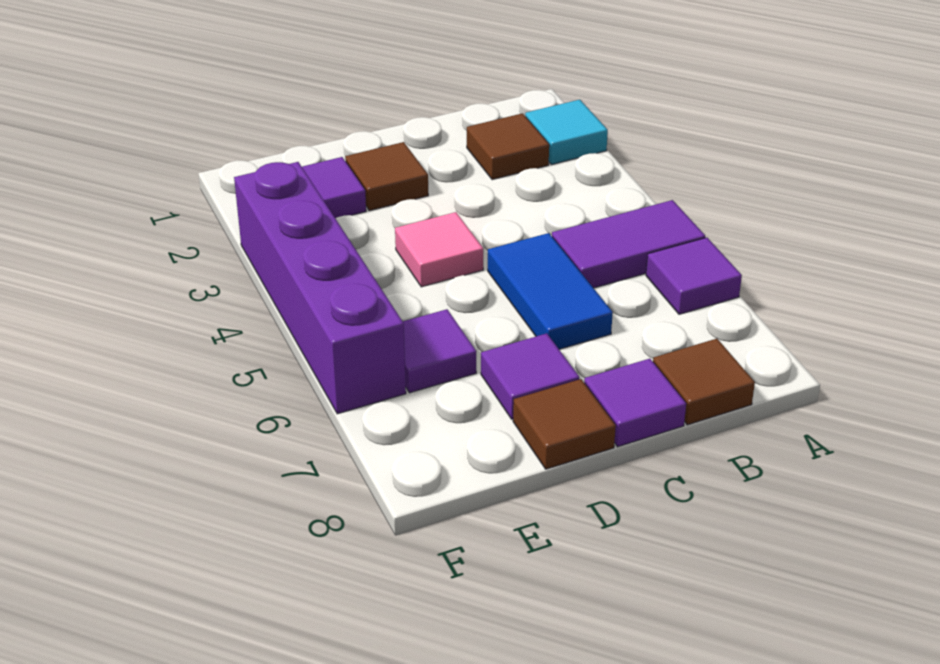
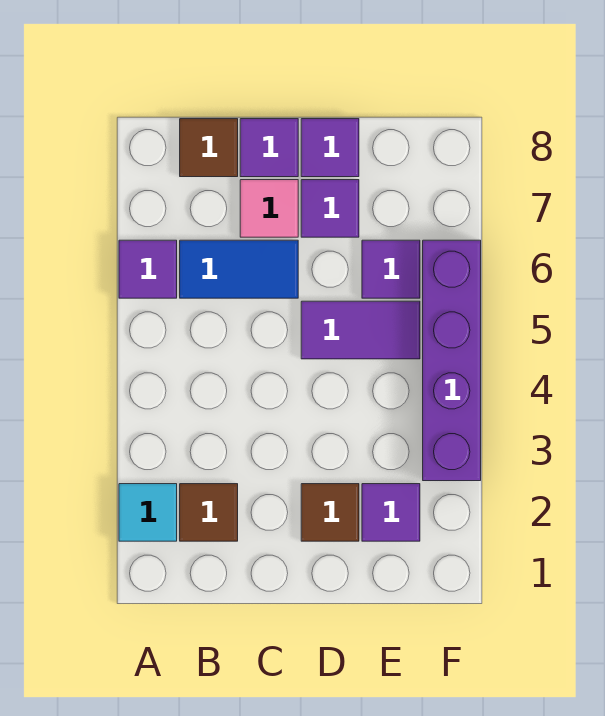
purple 1x2 tile [552,200,705,288] -> purple 1x2 tile moved to [301,301,420,359]
blue 1x2 tile [488,233,613,349] -> blue 1x2 tile turned to [180,240,298,298]
pink 1x1 tile [395,212,483,287] -> pink 1x1 tile moved to [240,180,298,237]
brown 1x1 tile [513,379,616,469] -> purple 1x1 tile [301,119,359,177]

